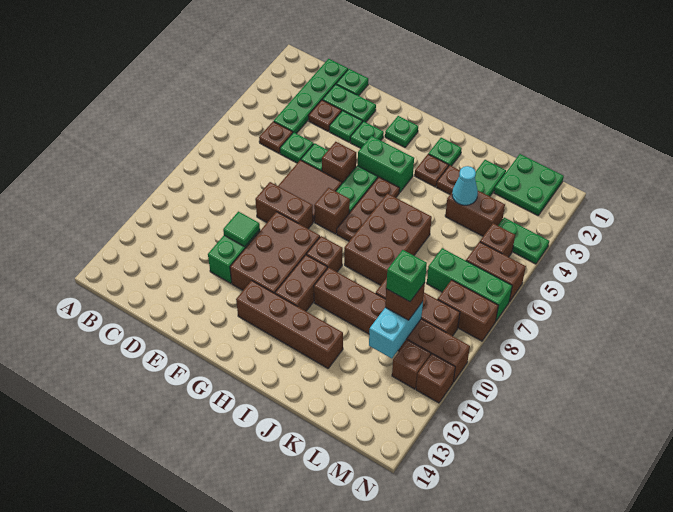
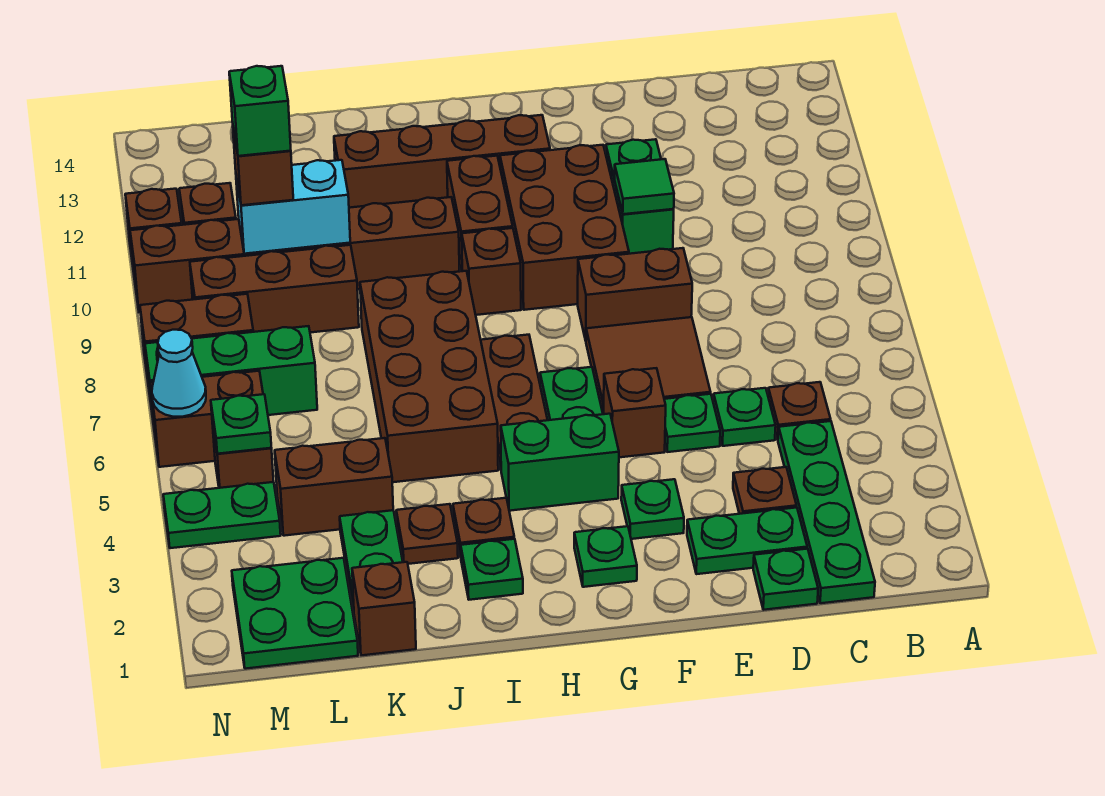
green 1x1 plate [329,111,362,142] -> green 1x1 plate moved to [211,394,271,454]
brown 1x1 brick [314,188,350,234] -> brown 1x1 brick moved to [352,562,416,655]
brown 2x3 brick [344,194,432,285] -> brown 2x4 brick [360,271,498,482]
cyan 1x1 cone [452,166,478,205] -> cyan 1x1 cone moved to [152,330,206,417]
cyan 1x2 brick [369,302,423,359] -> cyan 1x2 brick turned to [236,160,350,254]

